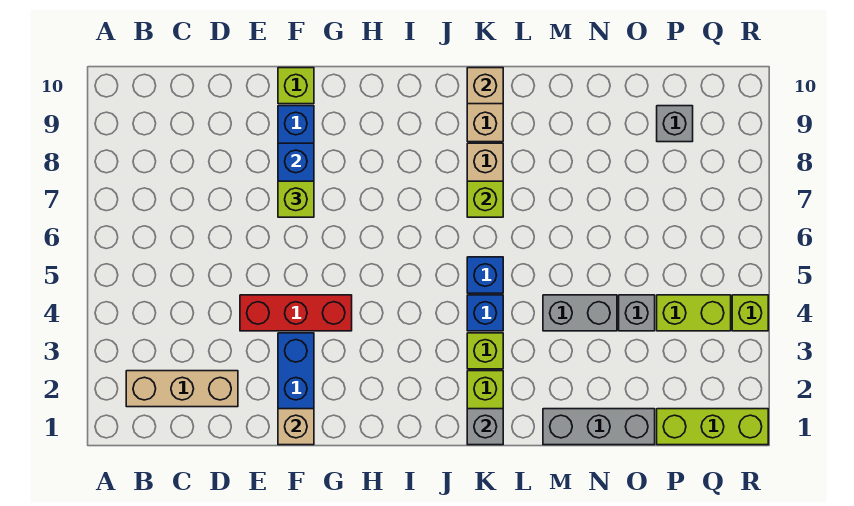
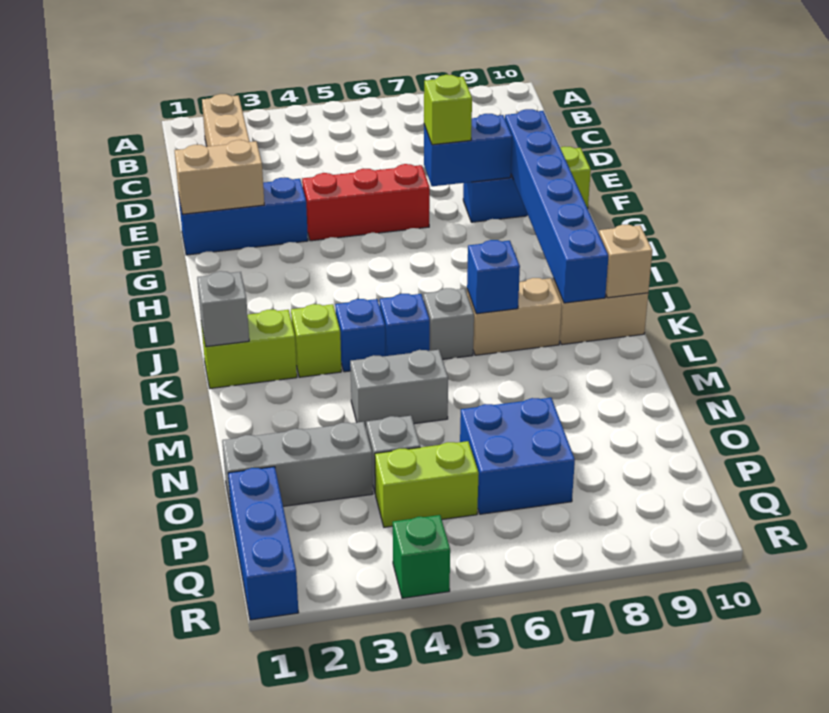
red 1x3 brick [240,295,352,331] -> red 1x3 brick turned to [302,164,430,241]
tan 1x1 brick [278,409,314,445] -> tan 1x2 brick [174,140,264,214]
none -> blue 1x6 brick [505,109,609,303]
lime 1x1 brick [467,181,503,217] -> blue 1x1 brick [467,240,520,314]
grey 1x3 brick [543,409,655,445] -> grey 1x3 brick turned to [222,422,373,509]
grey 1x2 brick [543,295,617,331] -> grey 1x2 brick turned to [350,350,448,427]
none -> blue 2x2 brick [460,398,575,514]
lime 1x3 brick [657,409,768,445] -> blue 1x3 brick [228,467,299,620]
lime 1x2 brick [657,295,731,331] -> lime 1x2 brick turned to [375,441,479,527]
grey 1x1 brick [657,106,693,142] -> grey 1x1 brick moved to [423,288,474,359]
lime 1x1 brick [732,295,768,331] -> green 1x1 brick [393,515,450,598]

